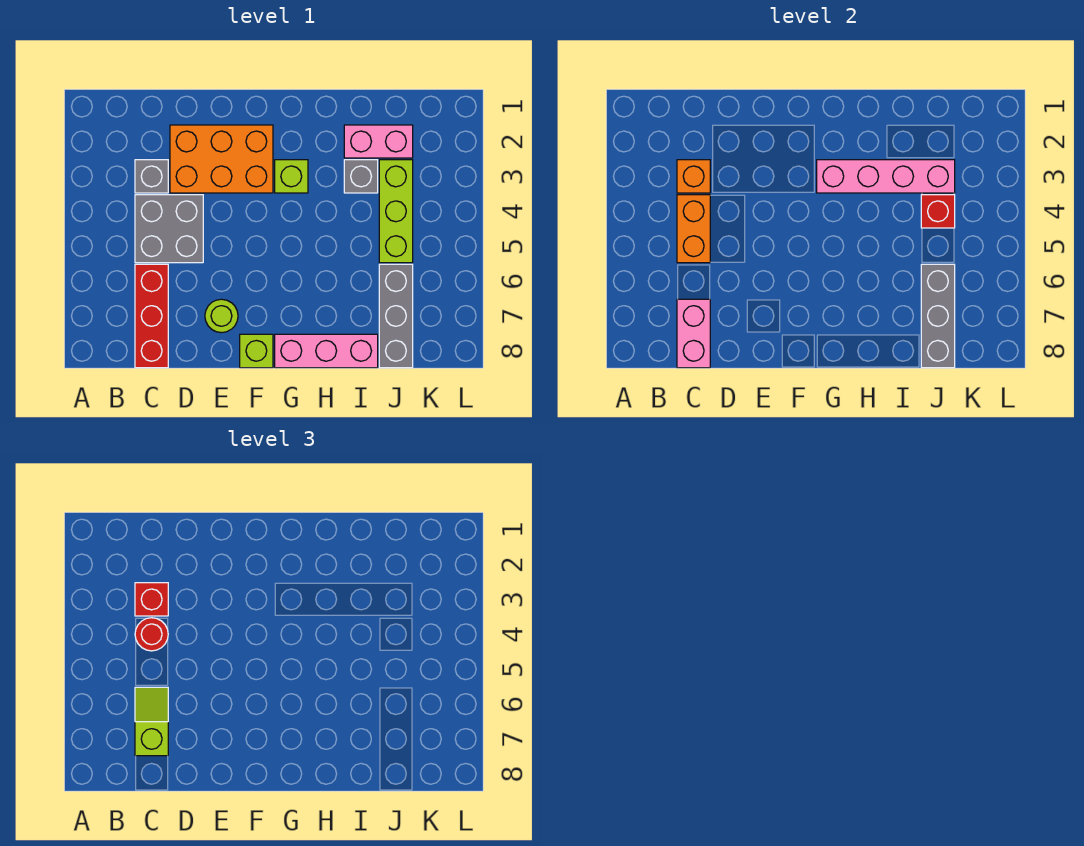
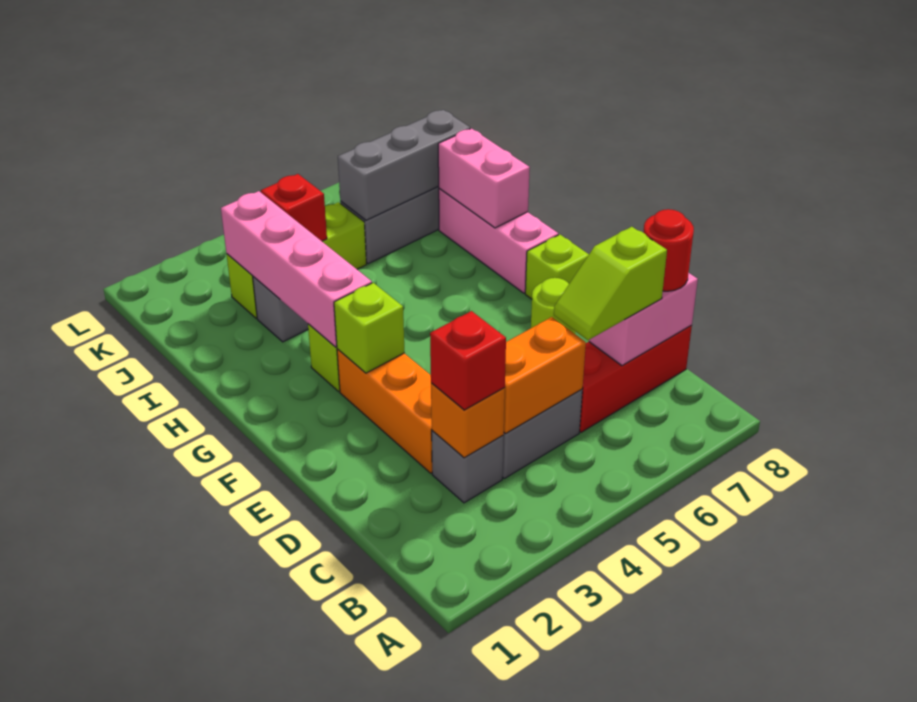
red 1x1 round brick [135,618,168,651] -> red 1x1 round brick moved to [643,209,694,291]
orange 2x3 brick [170,125,273,193] -> orange 1x3 brick [337,349,432,473]
none -> lime 1x1 brick [334,283,405,373]
pink 1x2 brick [344,125,413,158] -> pink 1x2 brick moved to [438,128,530,228]

